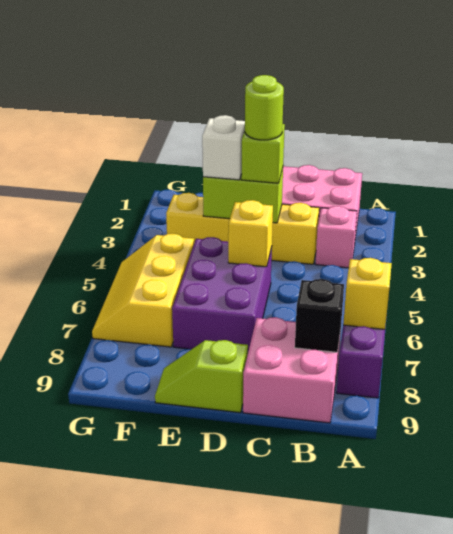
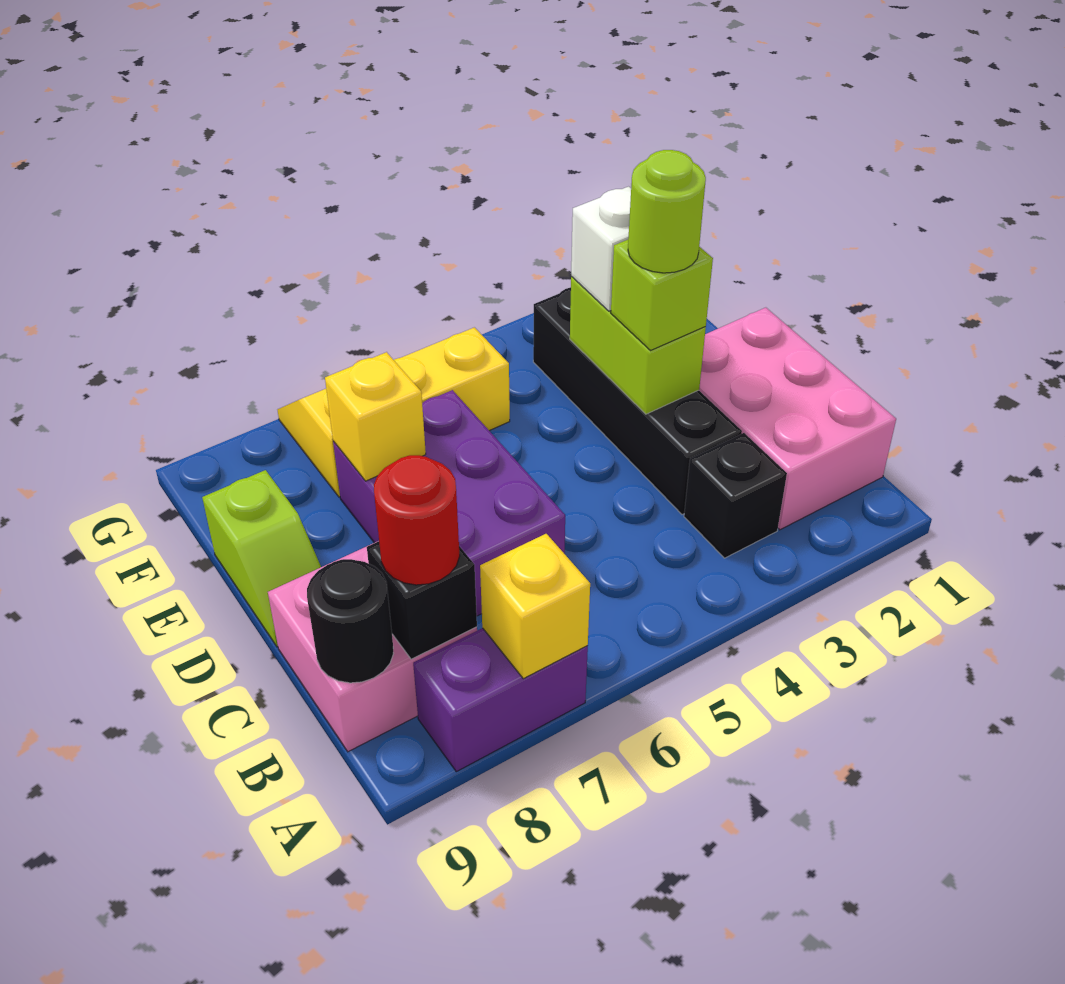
pink 1x1 brick [315,206,357,268] -> black 1x1 brick [684,433,787,558]
none -> red 1x1 round brick [374,455,460,585]
none -> black 1x1 round brick [307,559,393,683]
yellow 1x4 brick [166,193,319,264] -> black 1x4 brick [533,287,742,515]
purple 2x3 brick [172,237,272,351] -> purple 2x3 brick turned to [333,390,565,616]
yellow 1x1 brick [228,200,273,267] -> yellow 1x1 brick moved to [325,352,426,481]
lime 1x2 slope [155,340,248,413] -> lime 1x2 slope turned to [202,470,321,647]

